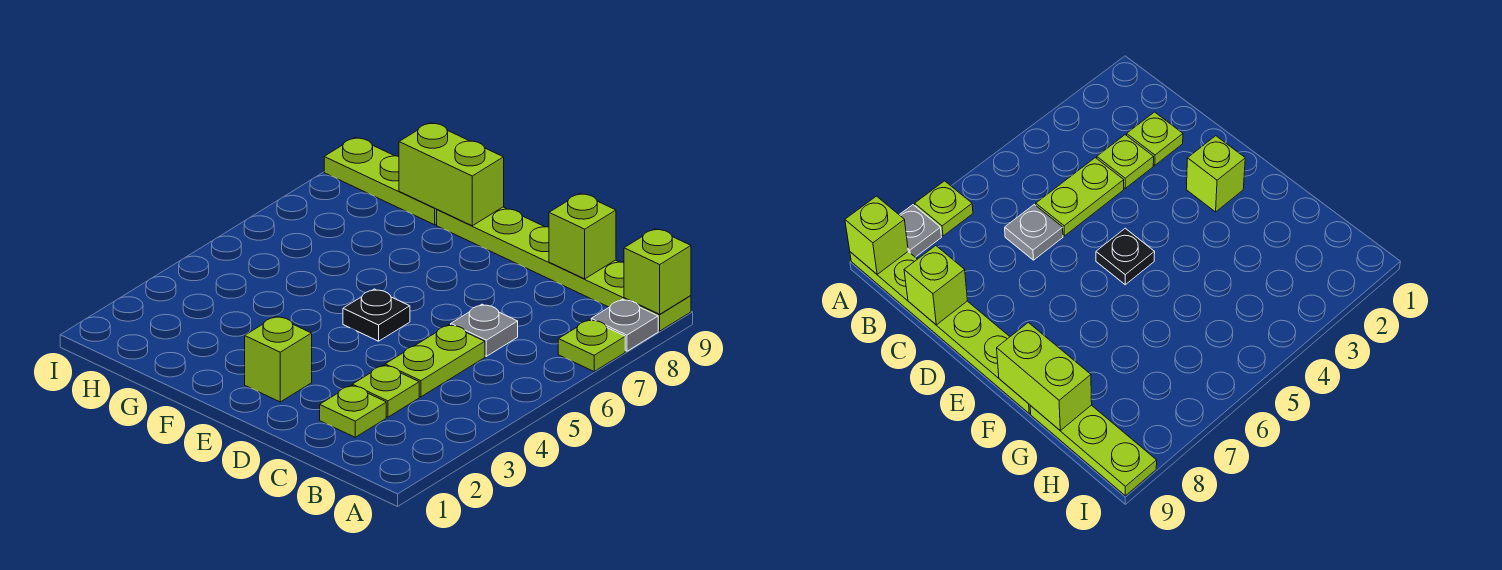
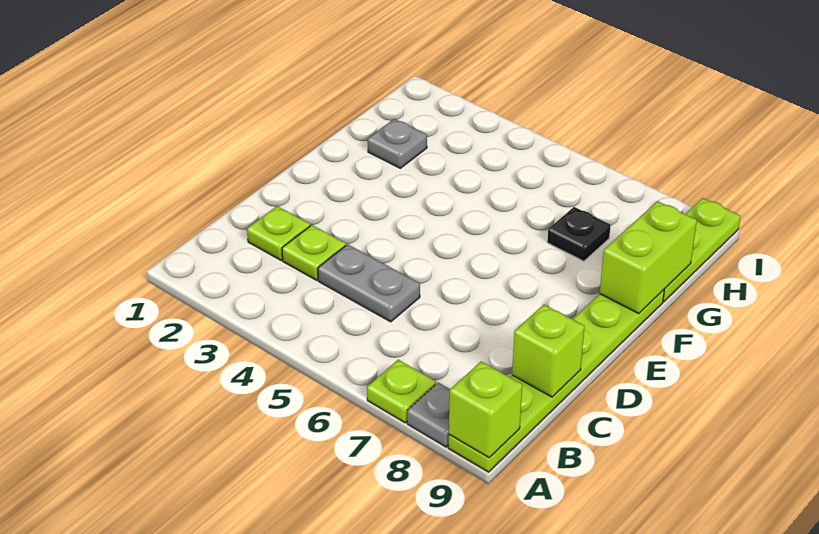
lime 1x2 plate [385,325,485,397] -> grey 1x2 plate [318,244,420,322]
grey 1x1 plate [451,304,518,356] -> grey 1x1 plate moved to [368,119,427,168]
lime 1x1 brick [245,316,312,402] -> none
black 1x1 plate [343,289,410,341] -> black 1x1 plate moved to [547,207,611,261]

